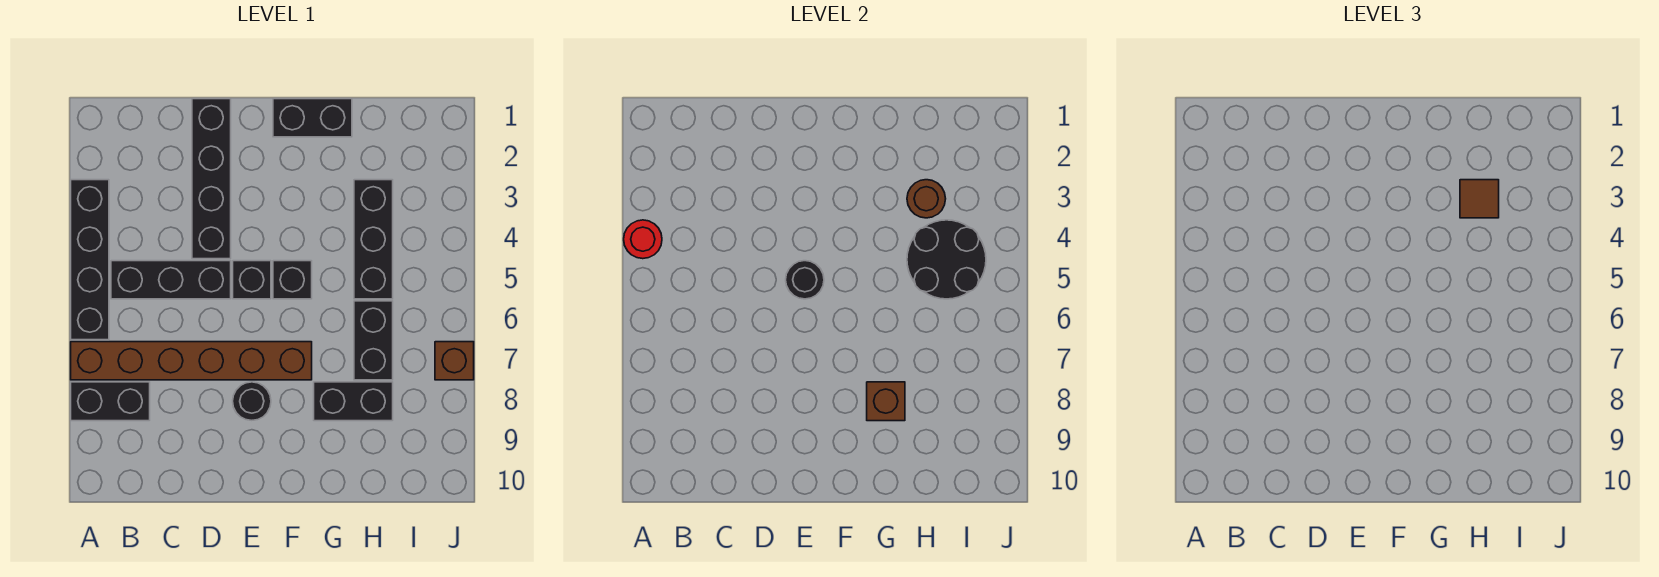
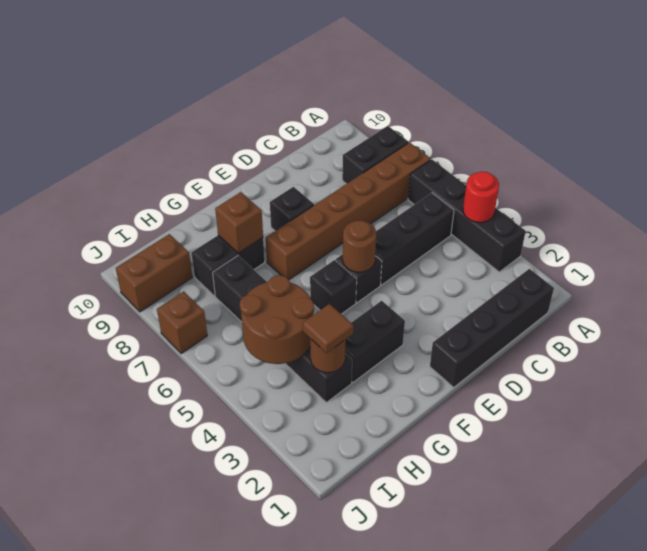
black 1x4 brick [192,99,231,259] -> black 1x4 brick turned to [430,269,554,387]
black 1x1 round brick [786,261,824,299] -> brown 1x1 round brick [343,220,376,272]
black 1x1 round brick [233,382,271,420] -> black 1x1 brick [270,187,314,231]
black 1x2 brick [273,99,352,137] -> black 1x2 brick moved to [345,301,405,382]
black 2x2 round brick [907,220,986,299] -> brown 2x2 round brick [240,275,314,364]
none -> brown 1x2 brick [116,234,192,312]

